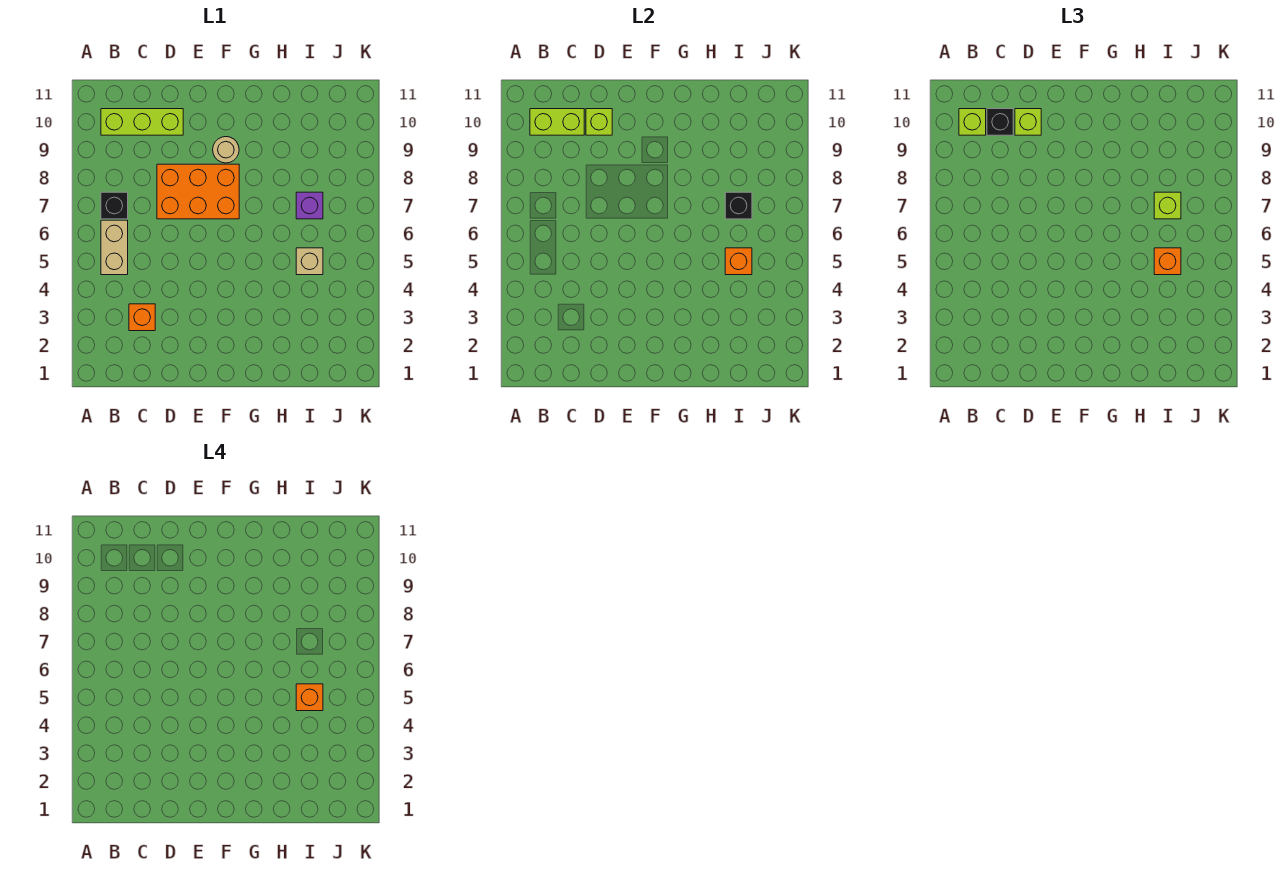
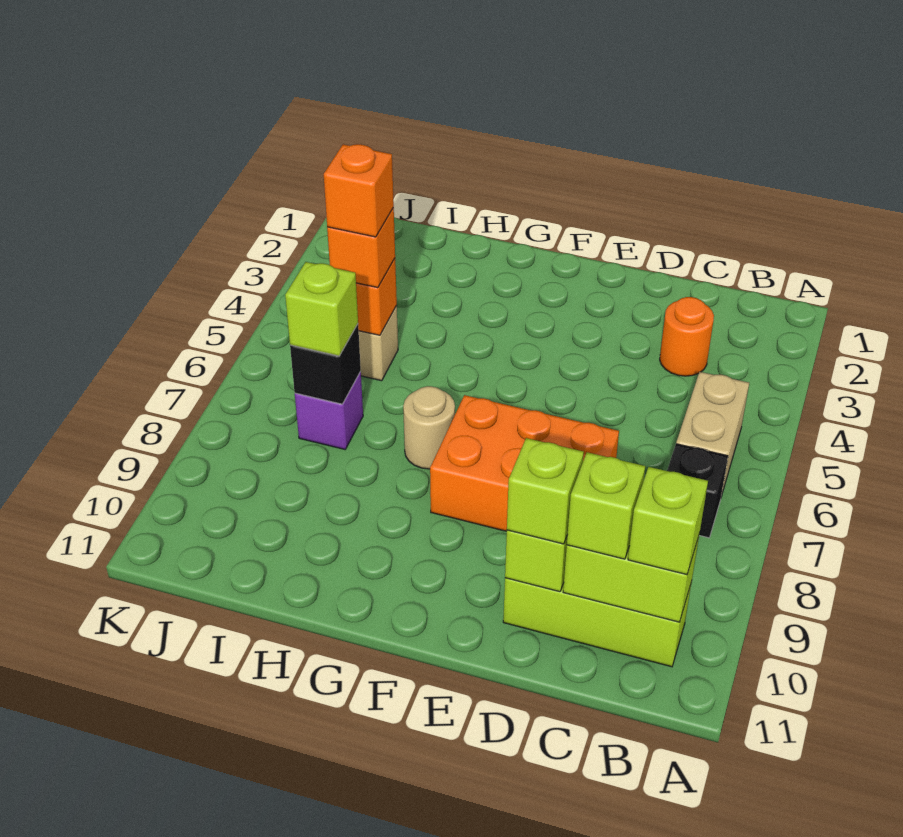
orange 1x1 brick [129,304,155,331] -> orange 1x1 round brick [660,297,714,376]
black 1x1 brick [987,109,1013,135] -> lime 1x1 brick [567,452,645,559]
tan 1x1 round brick [213,137,239,163] -> tan 1x1 round brick moved to [403,386,455,469]

